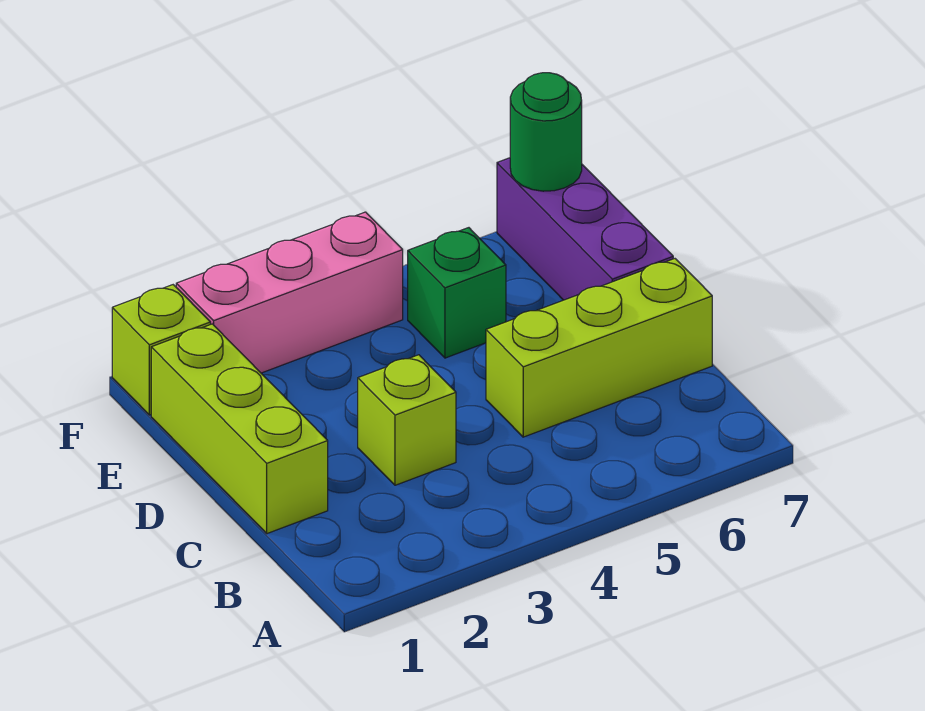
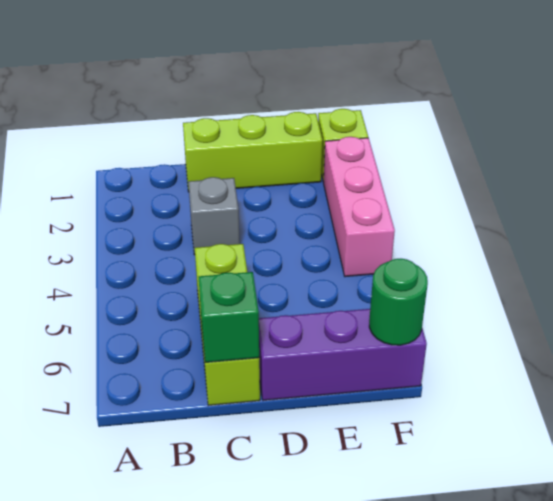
lime 1x1 brick [358,355,456,485] -> grey 1x1 brick [188,177,240,255]
green 1x1 brick [408,228,506,358] -> green 1x1 brick moved to [199,272,259,362]

